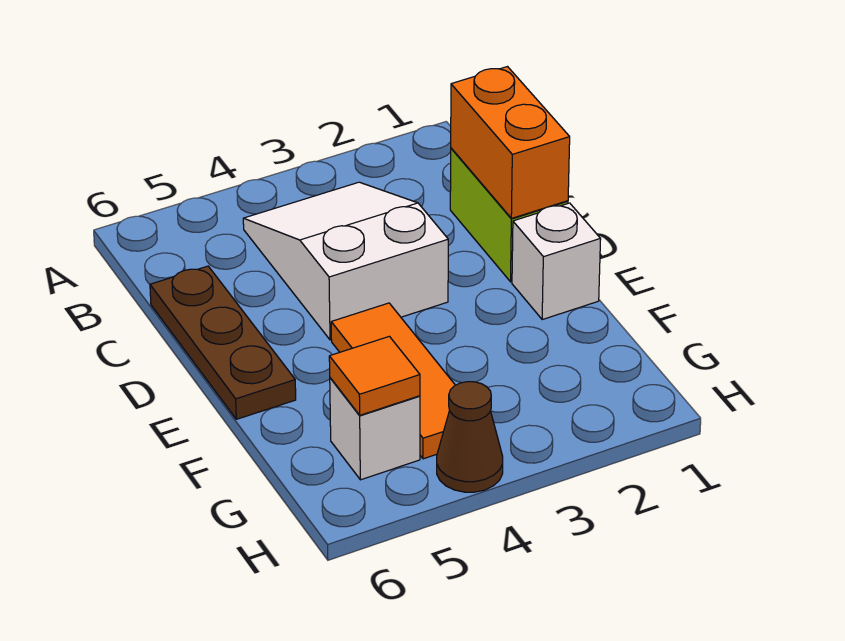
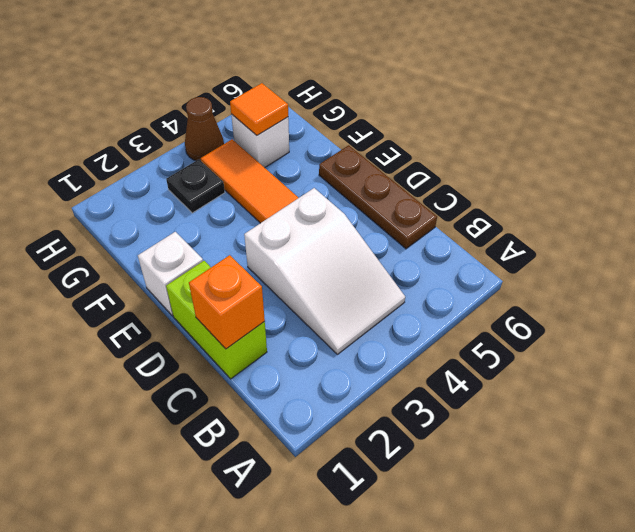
orange 1x2 brick [451,67,570,218] -> orange 1x1 brick [189,255,265,349]
none -> black 1x1 plate [166,159,225,213]

